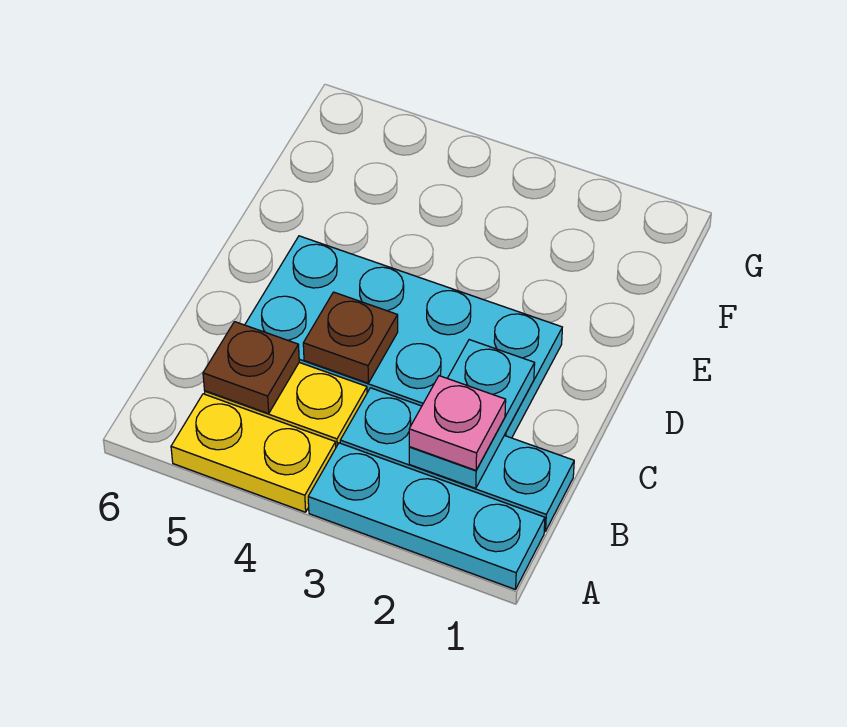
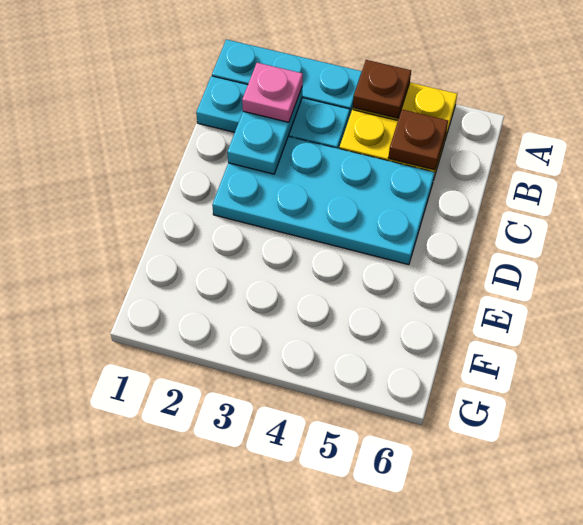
brown 1x1 plate [303,292,398,383] -> brown 1x1 plate moved to [353,60,411,118]

